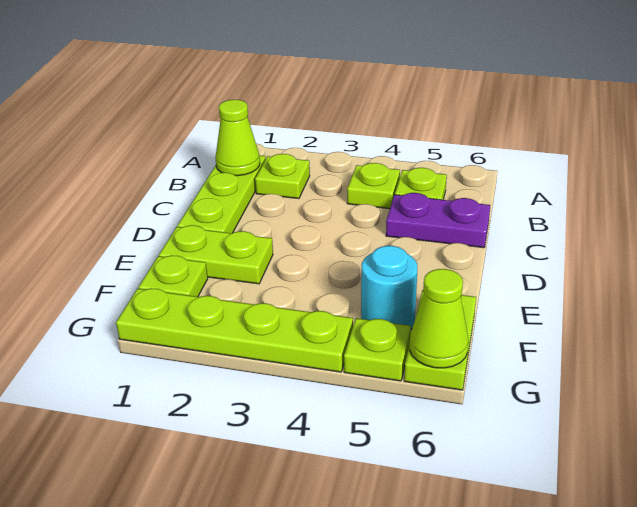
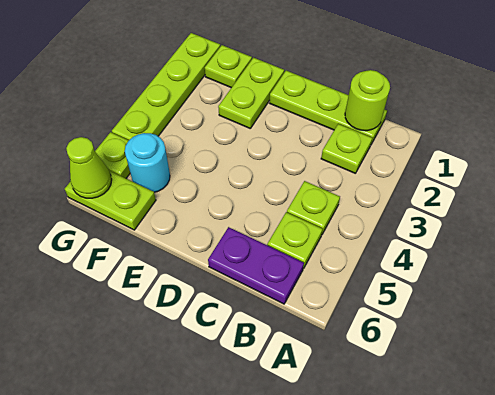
lime 1x1 cone [215,100,260,176] -> lime 1x1 round brick [345,70,390,131]
purple 1x2 plate [386,193,490,248] -> purple 1x2 plate turned to [208,227,304,304]

